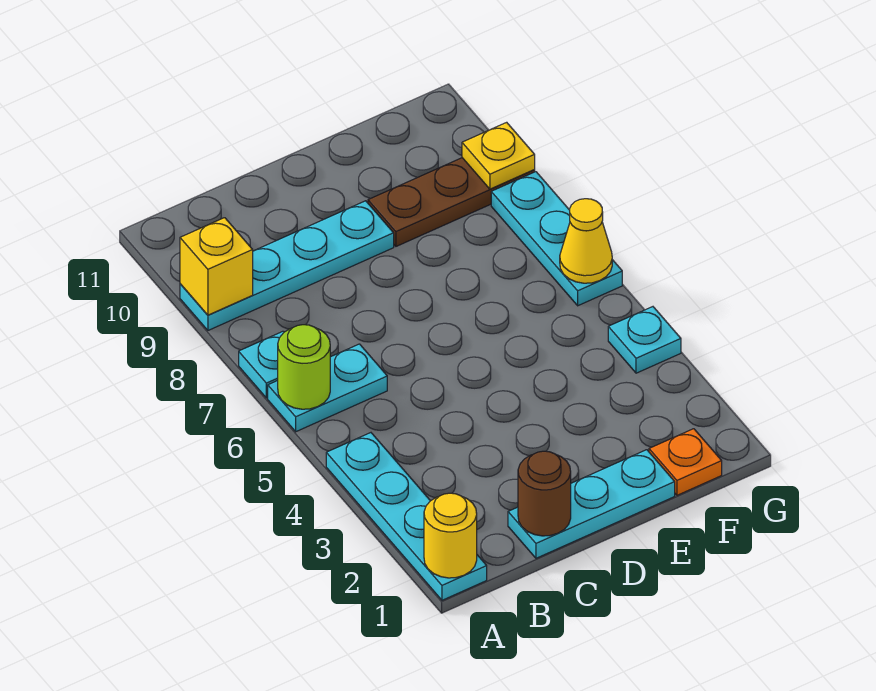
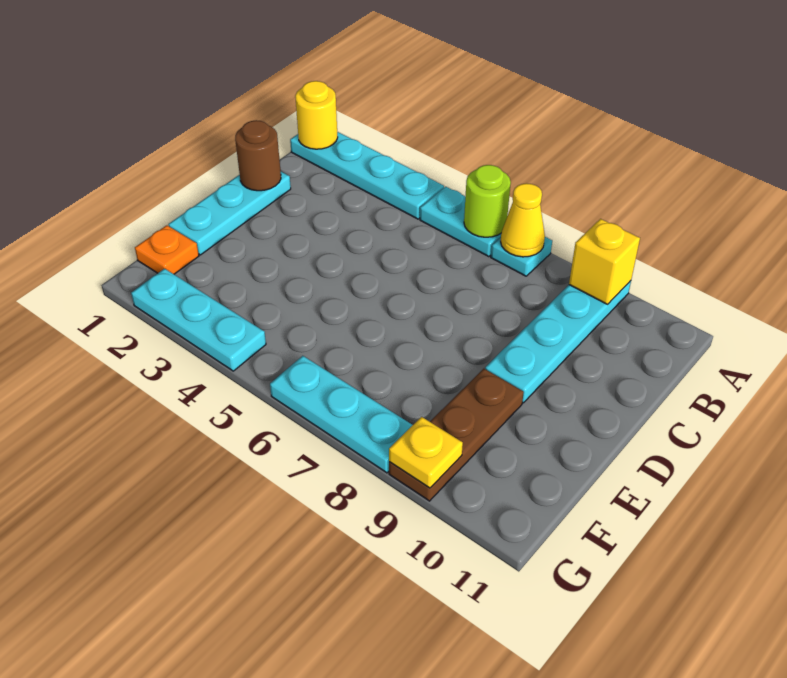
cyan 1x2 plate [268,344,387,432] -> cyan 1x2 plate turned to [420,187,501,257]
cyan 1x1 plate [608,307,681,373] -> cyan 1x3 plate [131,269,266,371]
yellow 1x1 cone [560,199,612,283] -> yellow 1x1 cone moved to [501,183,545,257]

